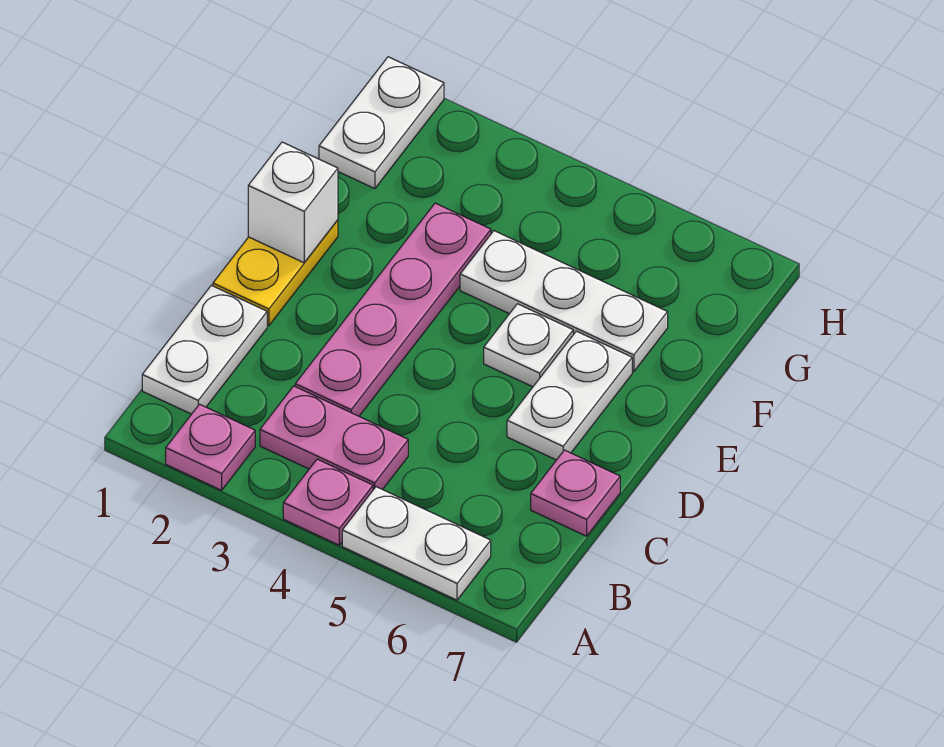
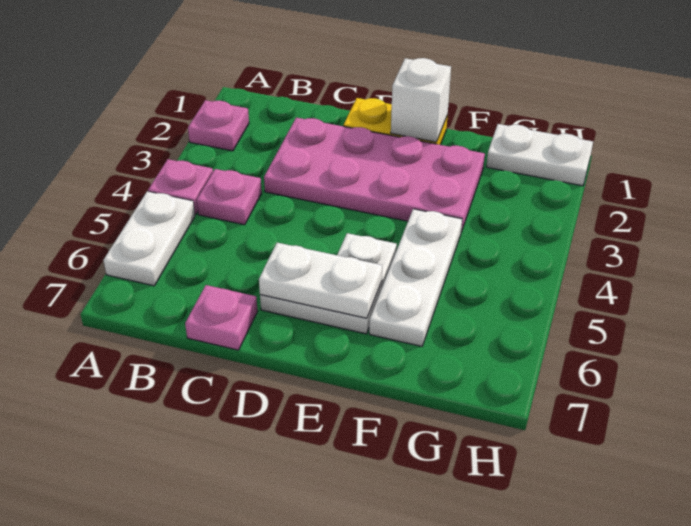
white 1x2 plate [142,285,267,414] -> white 1x2 plate moved to [259,243,382,318]
pink 1x2 plate [260,386,408,490] -> pink 1x1 plate [197,169,262,225]
pink 1x4 plate [295,203,491,416] -> pink 2x4 plate [264,118,485,232]

